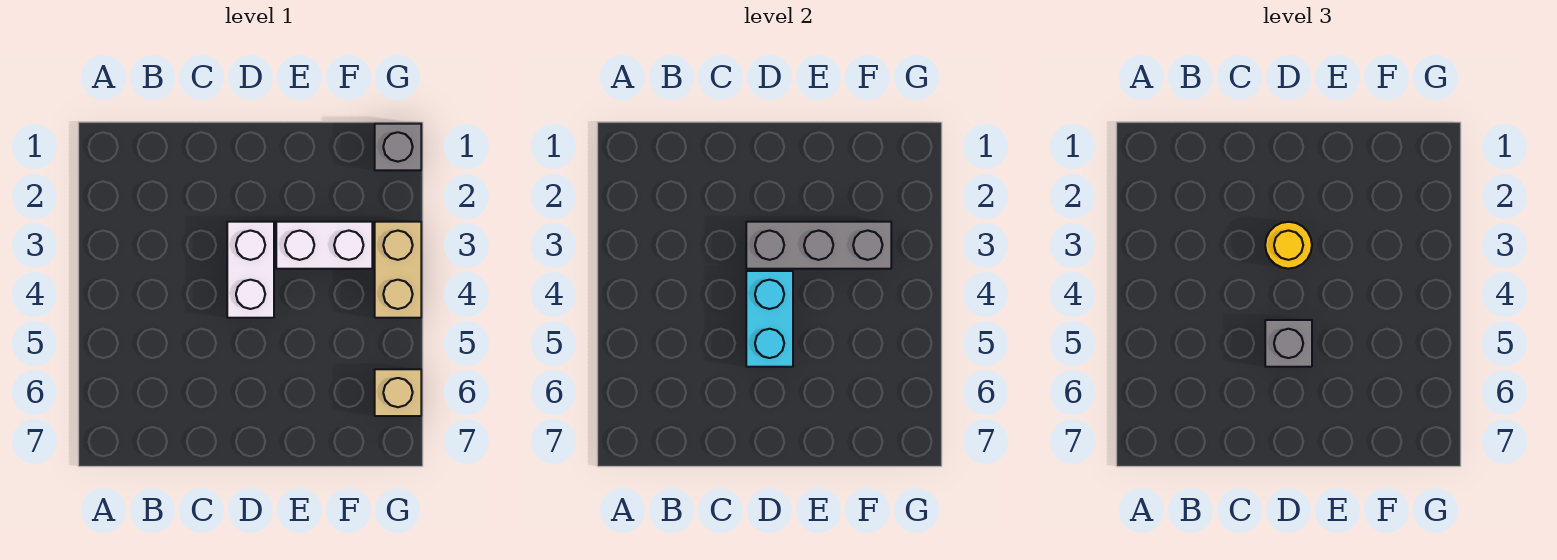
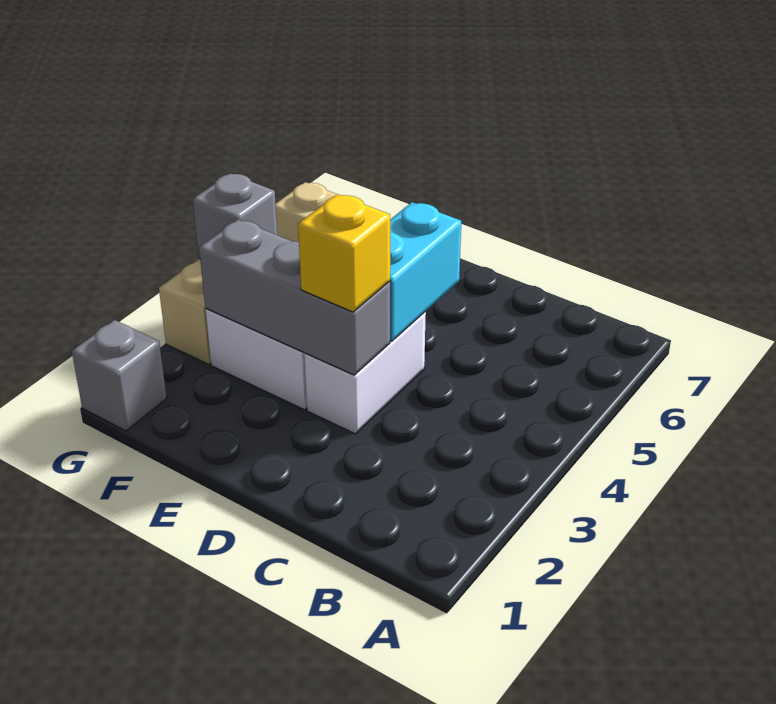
yellow 1x1 round brick [1265,222,1312,269] -> yellow 1x1 brick [298,194,390,312]
grey 1x1 brick [1265,320,1312,367] -> grey 1x1 brick moved to [193,173,277,259]

